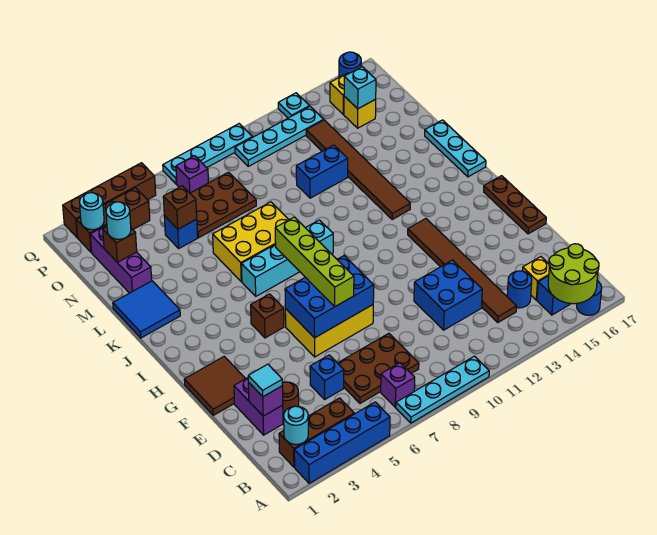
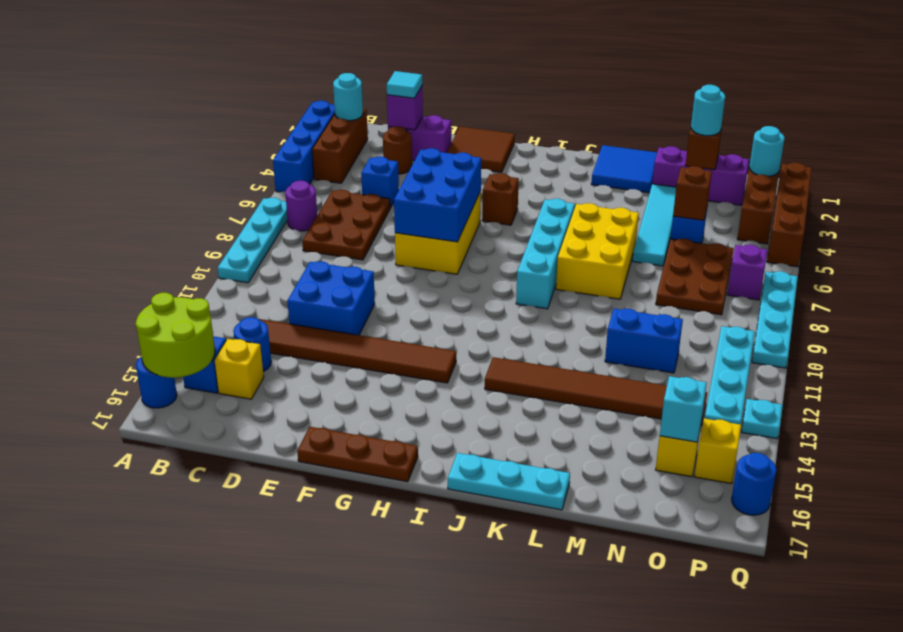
purple 1x1 brick [381,363,415,407] -> purple 1x1 round brick [285,181,317,231]
lime 1x4 brick [275,217,354,306] -> none
none -> cyan 1x4 tile [633,184,676,266]
blue 1x2 brick [296,145,348,198] -> blue 1x2 brick turned to [605,309,683,373]

